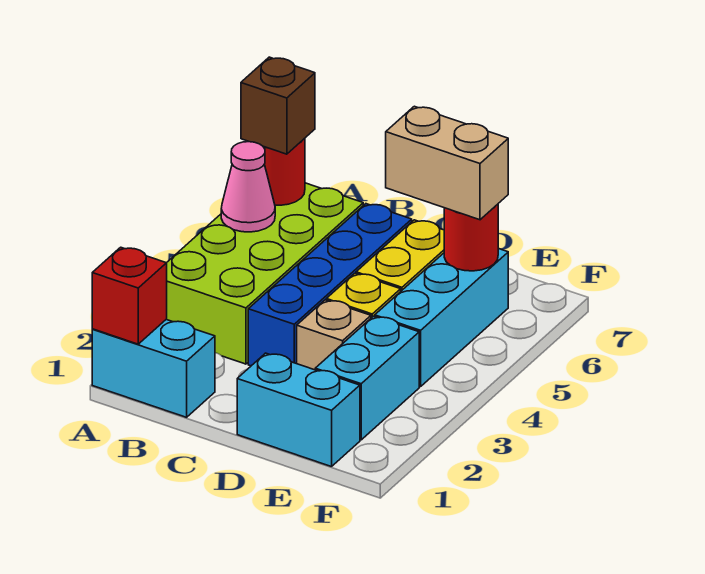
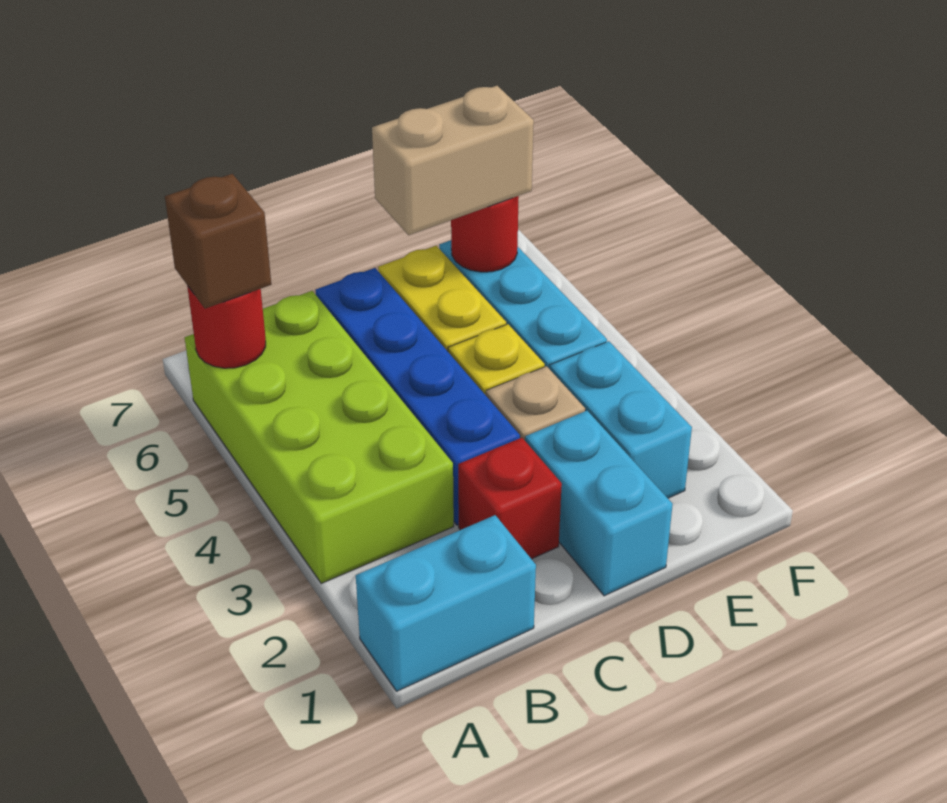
red 1x1 brick [92,247,167,344] -> red 1x1 brick moved to [458,438,562,559]
pink 1x1 cone [221,142,275,232] -> none
cyan 1x2 brick [237,353,360,467] -> cyan 1x2 brick turned to [525,411,673,596]

